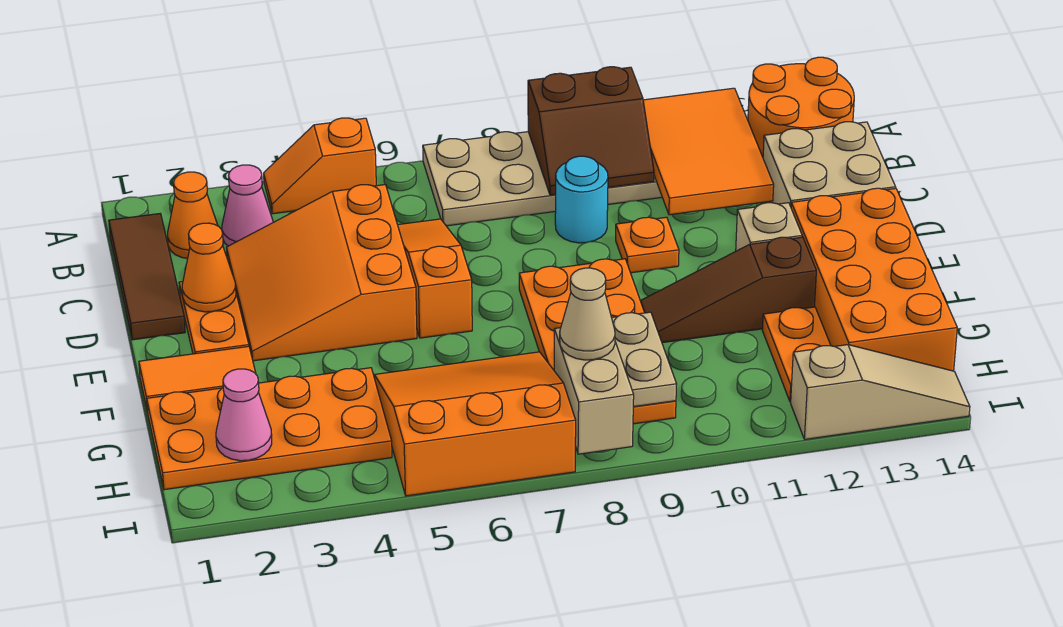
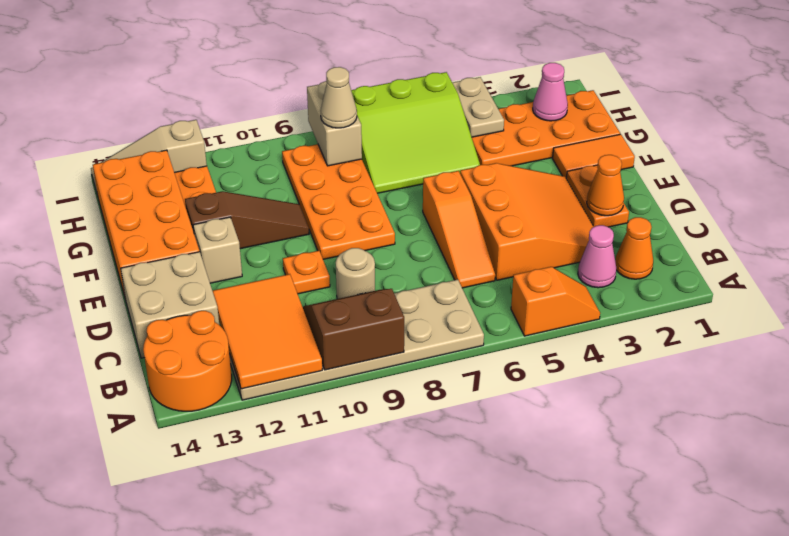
brown 1x3 tile [109,214,185,340] -> none
cyan 1x1 round brick [555,156,608,243] -> tan 1x1 round brick [336,248,375,299]
orange 3x3 slope [374,352,576,496] -> lime 3x3 slope [351,72,480,193]
tan 1x2 plate [612,312,677,407] -> tan 1x2 plate moved to [452,77,504,137]

